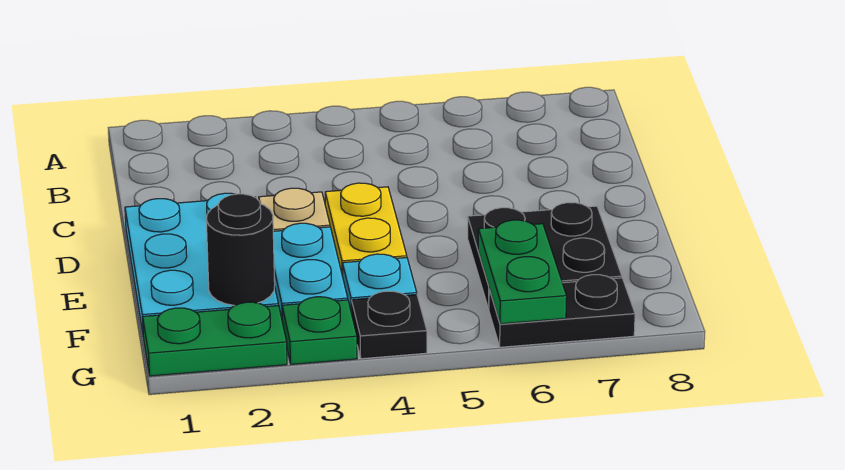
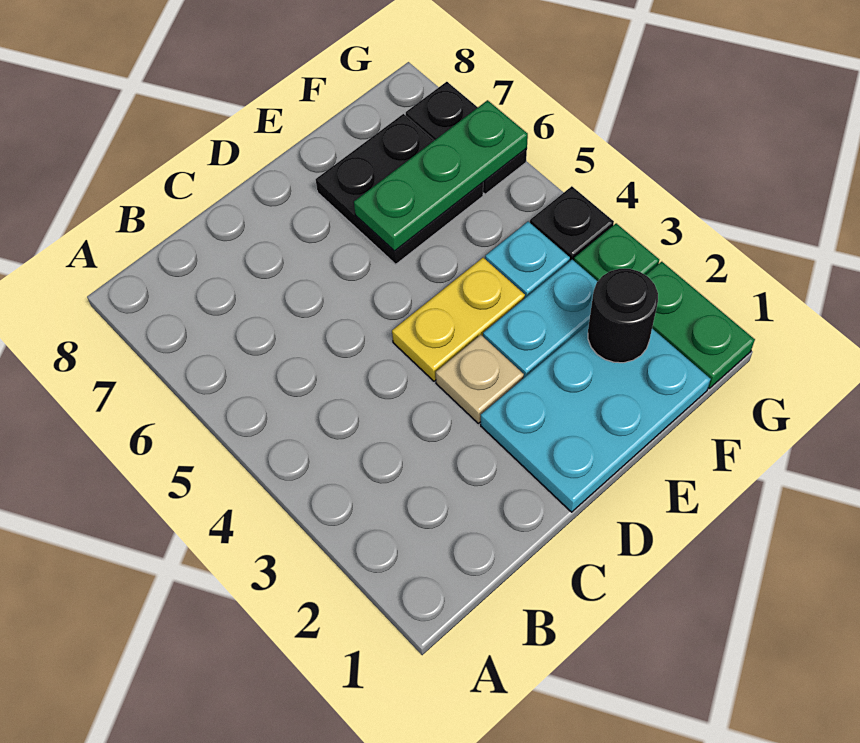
green 1x2 plate [478,220,567,324] -> green 1x3 plate [354,100,528,251]

